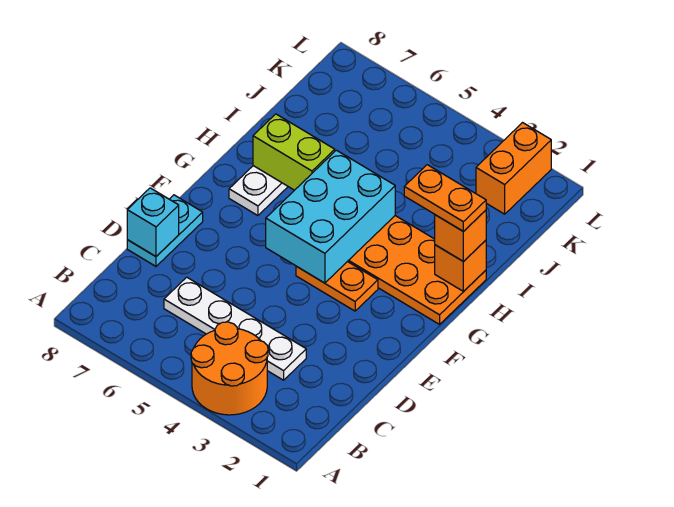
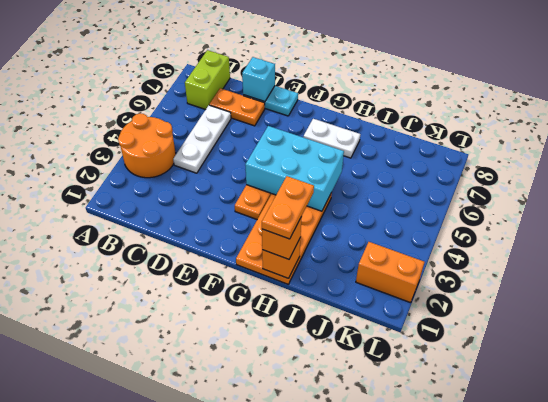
white 1x4 plate [164,277,306,380] -> white 1x3 plate [173,105,231,173]
none -> orange 1x2 plate [209,88,265,126]
lime 1x2 brick [253,114,335,190] -> lime 1x2 brick moved to [185,50,230,110]

